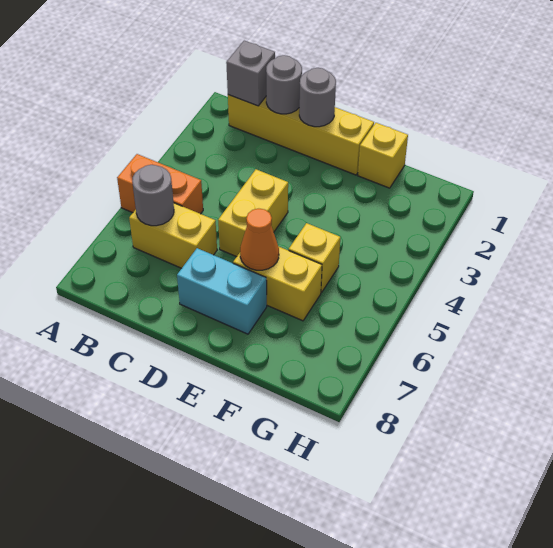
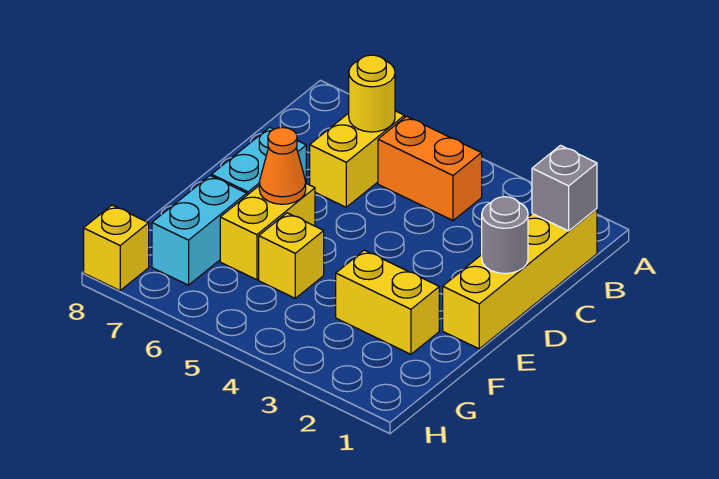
orange 1x2 brick [117,154,203,214] -> orange 1x2 brick turned to [378,116,482,220]
grey 1x1 round brick [132,165,174,226] -> yellow 1x1 round brick [349,55,395,132]
grey 1x1 round brick [266,55,302,114] -> none
yellow 1x2 brick [218,169,288,257] -> yellow 1x2 brick moved to [336,250,439,354]
yellow 1x1 brick [358,123,408,188] -> yellow 1x1 brick moved to [84,205,149,291]
none -> cyan 1x2 brick [152,176,247,285]

